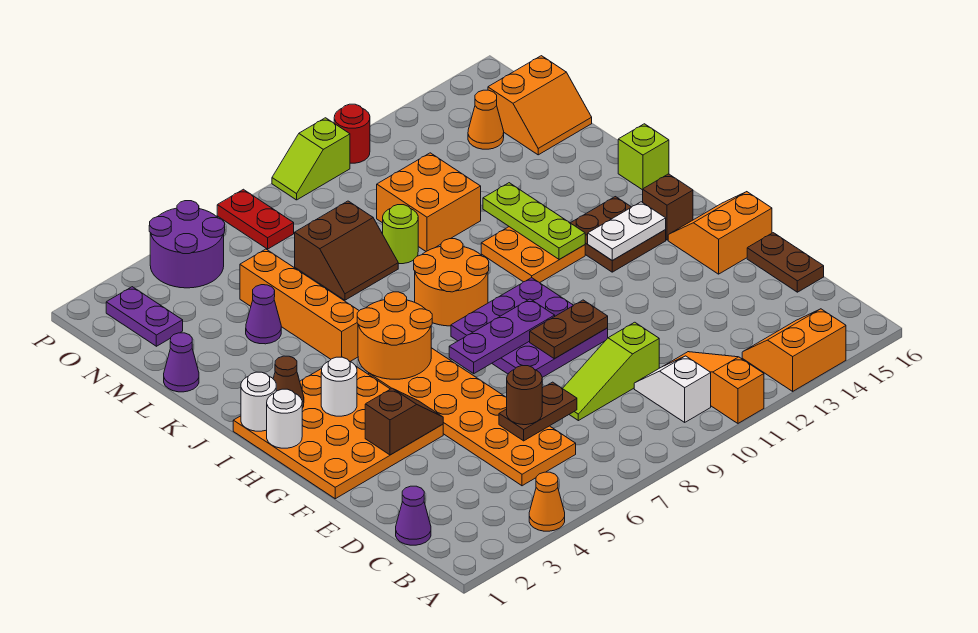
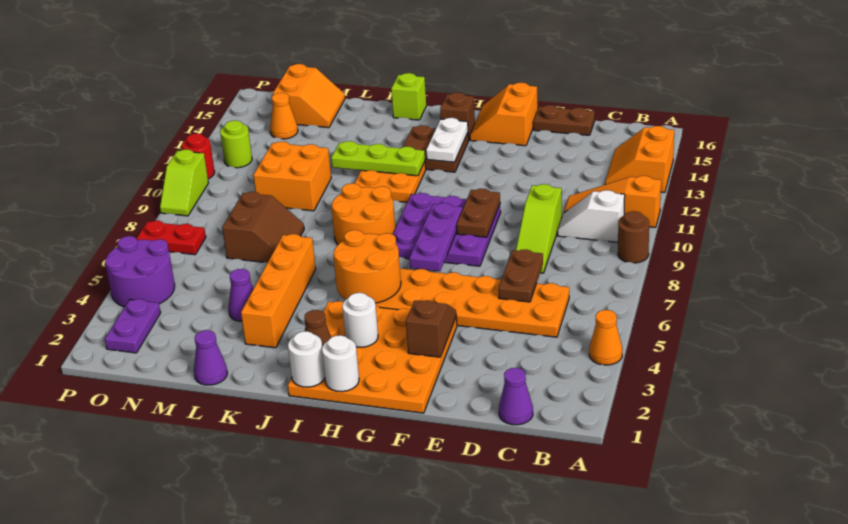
brown 1x1 round brick [507,366,542,425] -> brown 1x1 round brick moved to [618,211,649,263]
orange 1x4 brick [240,249,359,362] -> orange 1x4 brick turned to [241,234,316,348]
lime 1x1 round brick [383,205,418,264] -> lime 1x1 round brick moved to [220,120,252,168]
purple 1x2 plate [106,287,183,346] -> purple 1x2 plate turned to [105,299,161,353]

